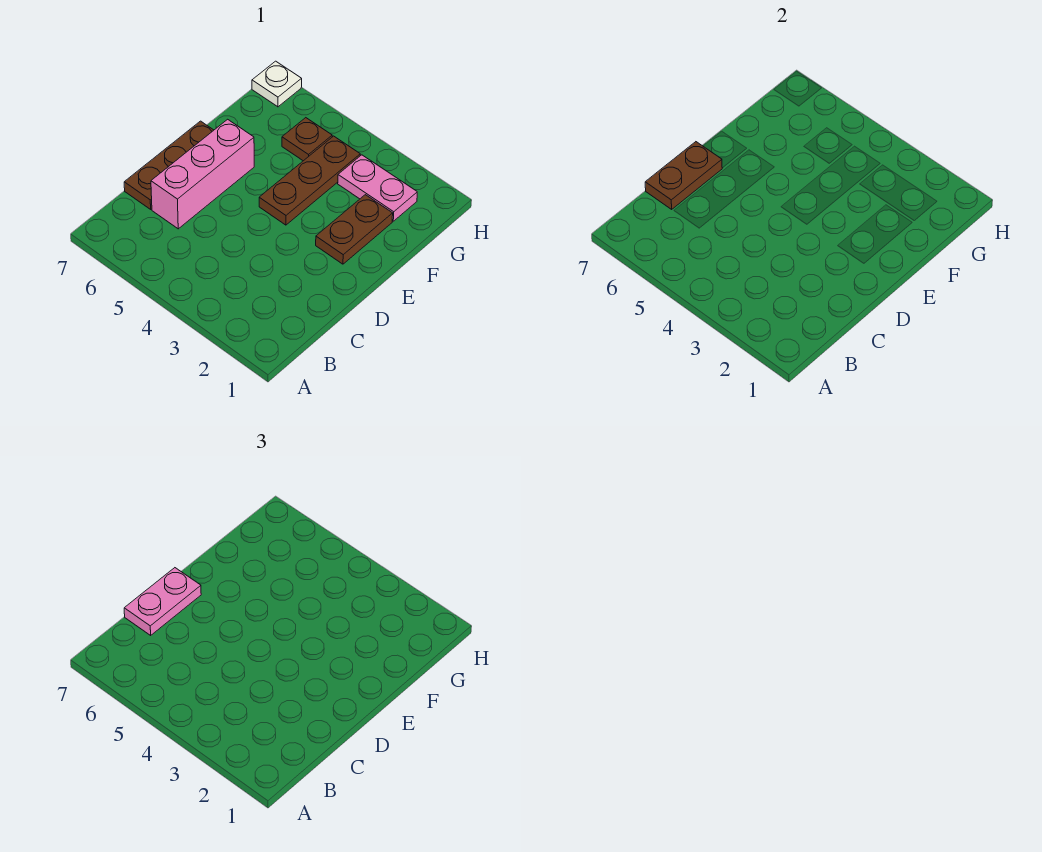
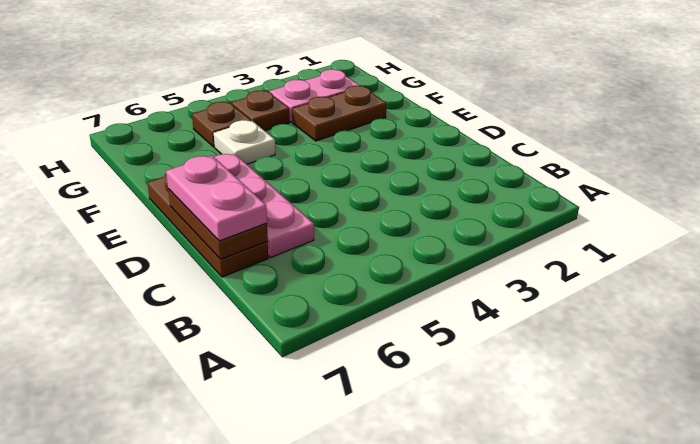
pink 1x3 brick [151,119,254,229] -> pink 1x3 plate [214,154,314,257]
brown 1x2 plate [316,195,393,264] -> brown 1x2 plate turned to [292,86,387,141]
brown 1x3 plate [259,136,360,225] -> brown 1x1 plate [232,90,290,131]
white 1x1 plate [252,61,302,107] -> white 1x1 plate moved to [214,120,275,164]

